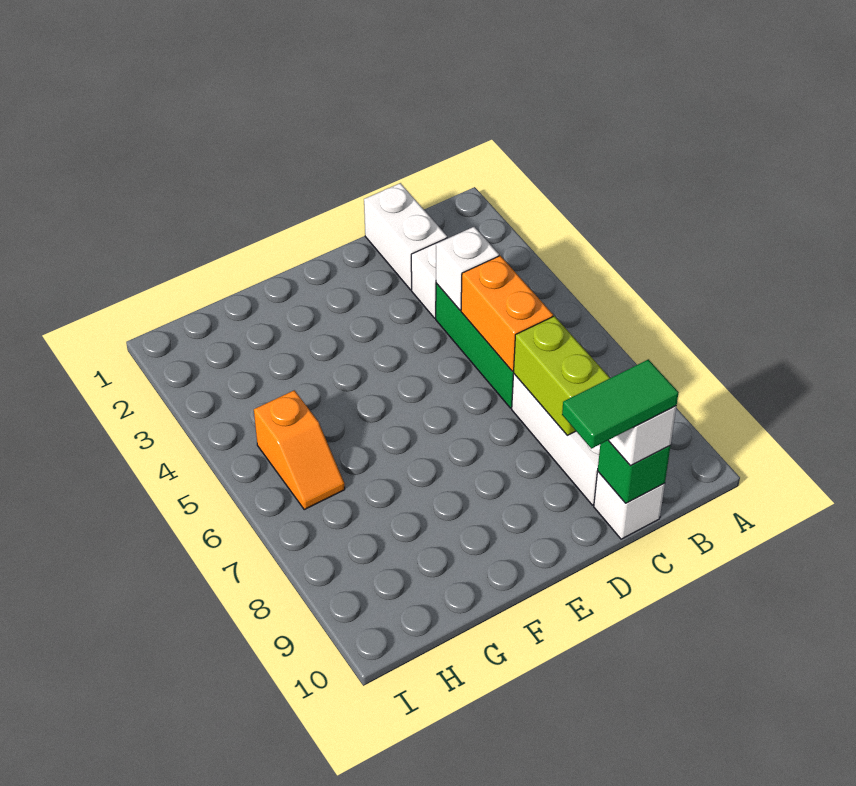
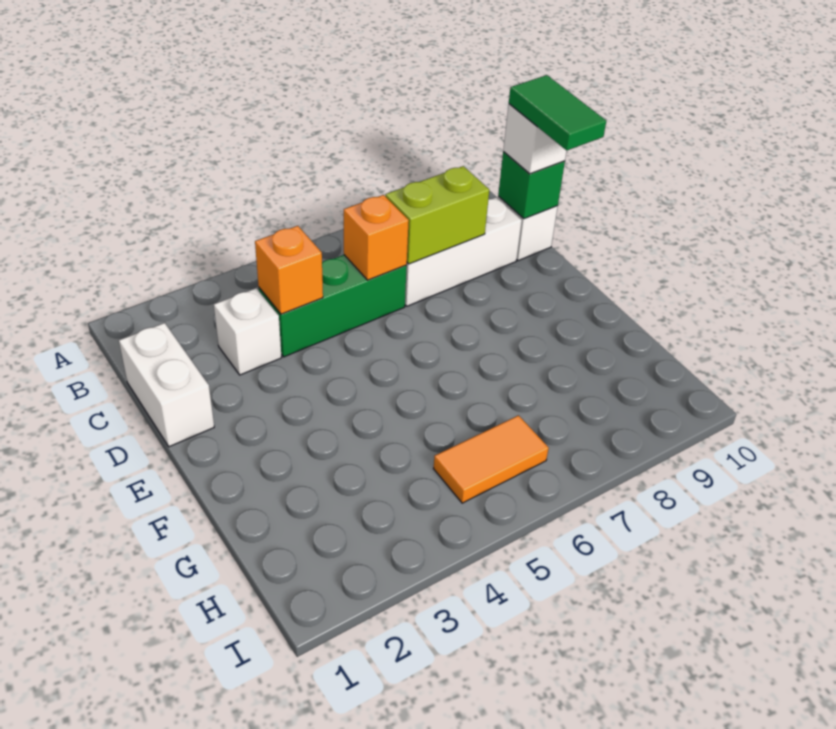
white 1x2 brick [364,183,447,290] -> white 1x2 brick turned to [119,323,214,447]
white 1x1 brick [436,227,499,310] -> orange 1x1 brick [255,226,323,314]
orange 1x2 brick [461,256,553,371] -> orange 1x1 brick [344,195,409,280]
orange 1x2 slope [254,390,345,510] -> orange 1x2 tile [433,415,549,503]

